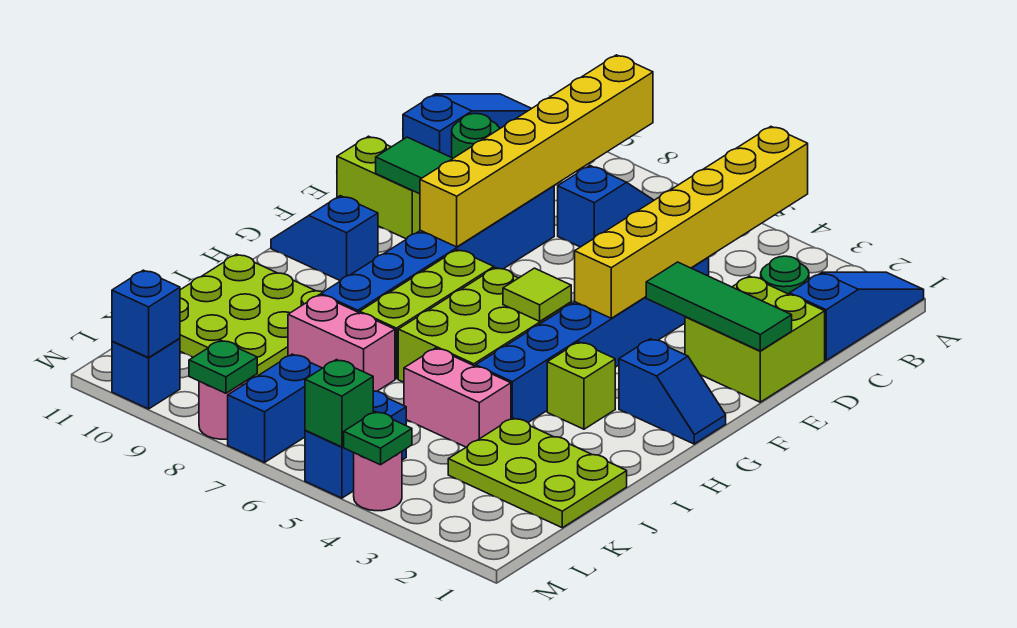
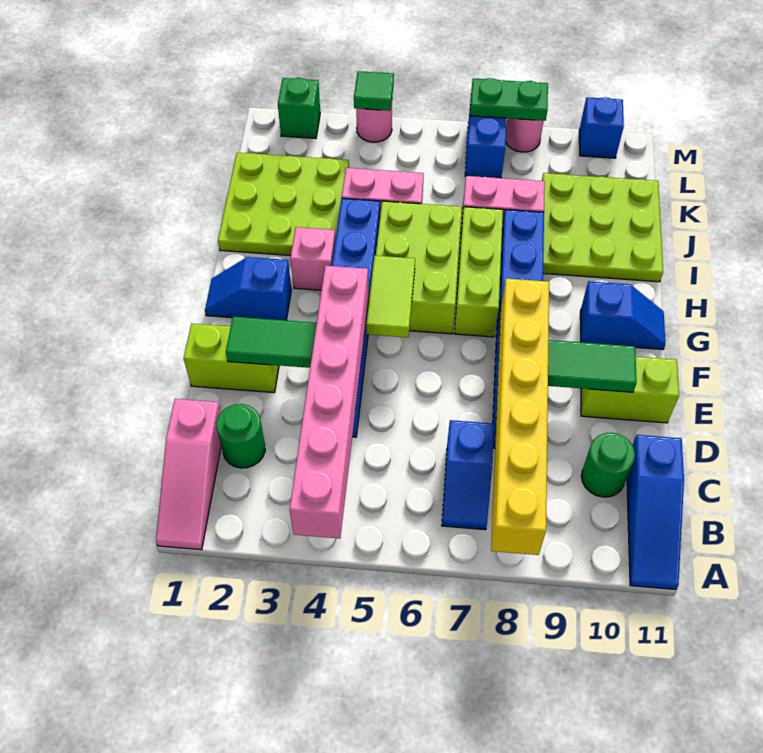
blue 1x3 slope [789,272,924,360] -> pink 1x3 slope [156,399,221,550]
yellow 1x6 brick [575,127,808,318] -> pink 1x6 brick [290,266,368,539]
lime 2x2 brick [685,276,825,402] -> lime 1x2 brick [184,323,279,393]
green 1x3 tile [646,262,792,351] -> green 1x2 tile [226,317,317,368]
lime 1x1 tile [503,268,571,321] -> lime 1x2 tile [366,256,415,337]
lime 1x1 brick [547,342,615,429] -> pink 1x1 brick [290,227,335,290]
lime 2x3 plate [448,418,627,528] -> lime 3x3 plate [218,153,349,256]
blue 1x2 brick [305,391,406,498] -> none
green 1x1 plate [344,412,412,465] -> green 1x1 tile [354,71,394,111]
green 1x1 brick [305,360,373,447] -> green 1x1 brick moved to [278,78,320,138]
green 1x1 plate [189,340,257,393] -> green 1x2 plate [470,78,548,121]
blue 1x1 brick [112,270,180,358] -> none

